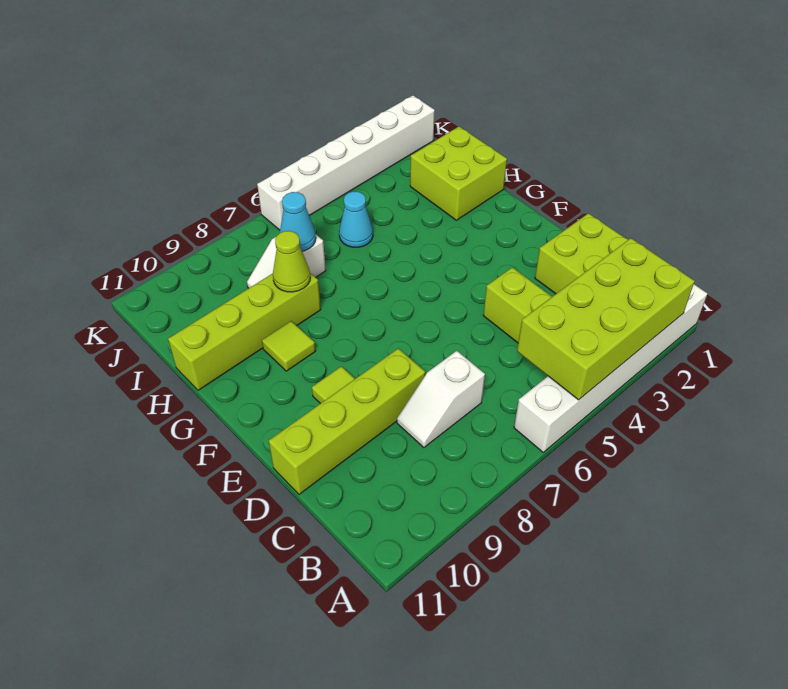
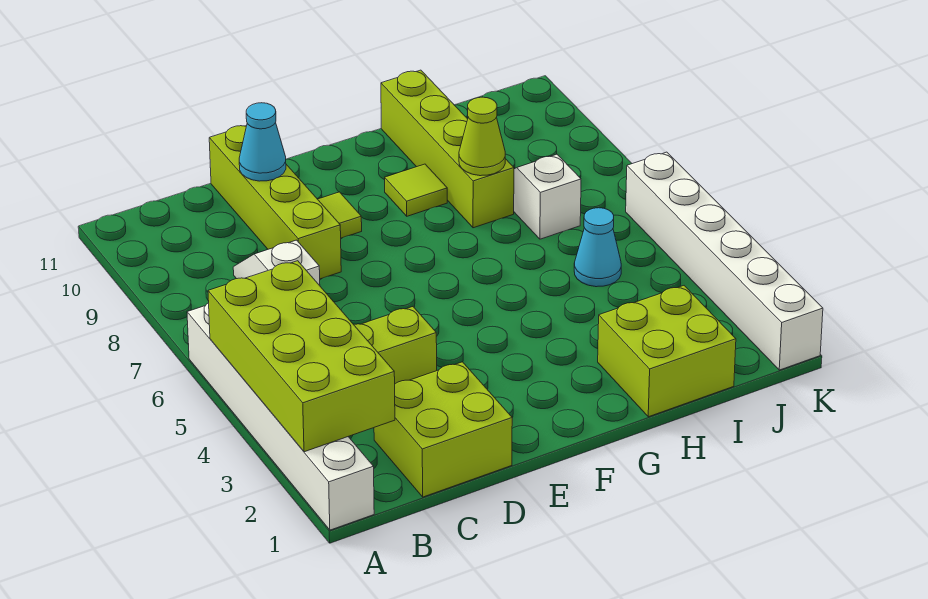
cyan 1x1 cone [280,192,316,251] -> cyan 1x1 cone moved to [239,103,286,181]

